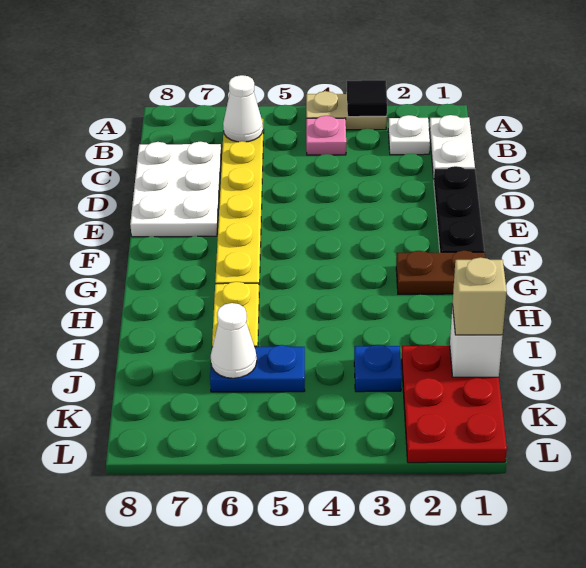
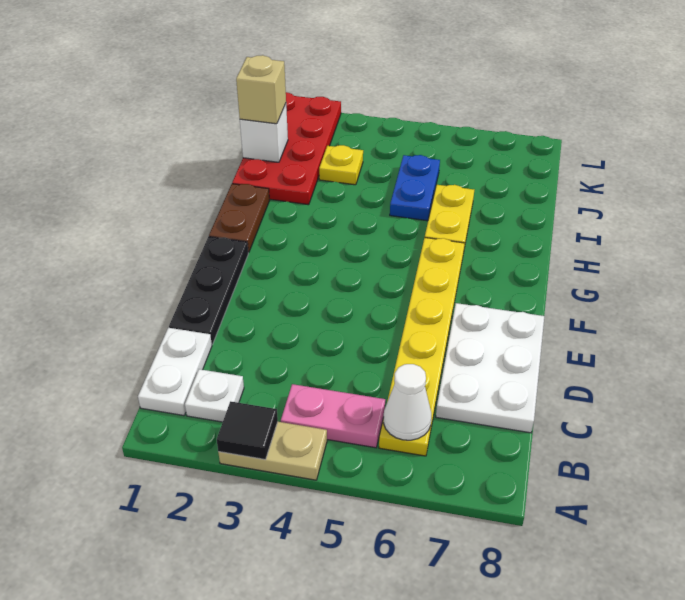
pink 1x1 plate [306,116,346,155] -> pink 1x2 plate [281,384,385,448]
brown 1x2 plate [396,250,485,294] -> brown 1x2 plate turned to [209,184,269,253]
red 2x3 plate [402,345,507,463] -> red 2x4 plate [232,92,341,205]
blue 1x1 plate [354,345,402,392] -> yellow 1x1 plate [319,145,363,185]
blue 1x2 plate [210,345,305,392] -> blue 1x2 plate turned to [390,155,440,221]
white 1x1 cone [211,303,257,378] -> none

